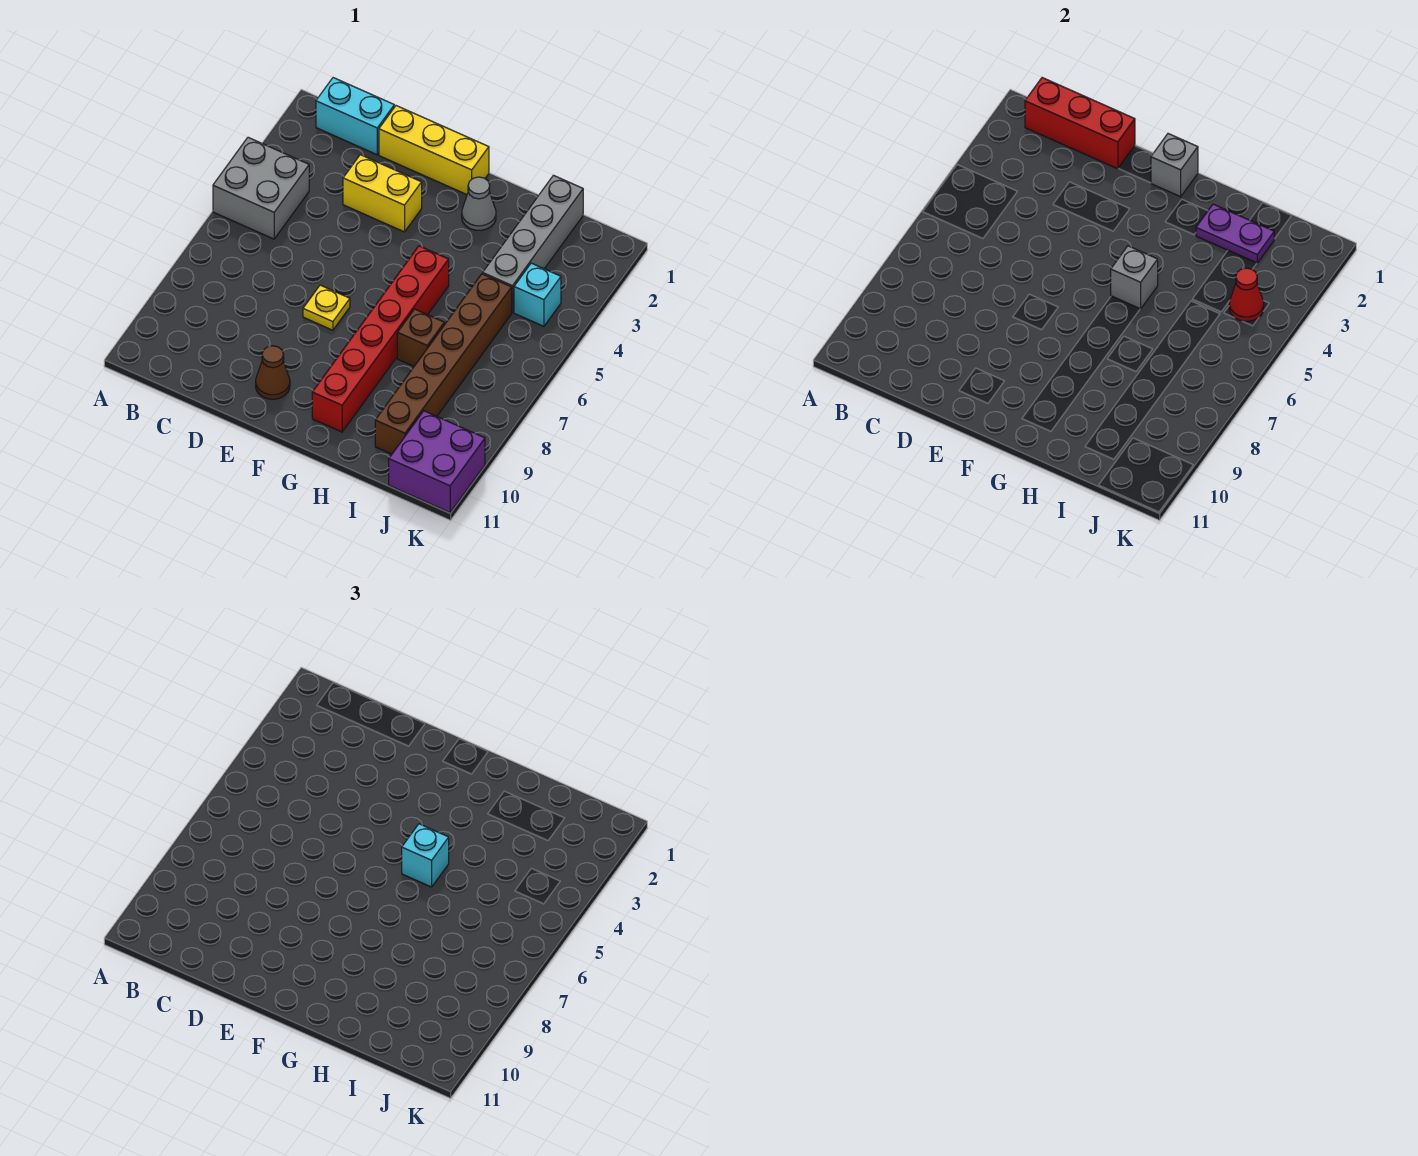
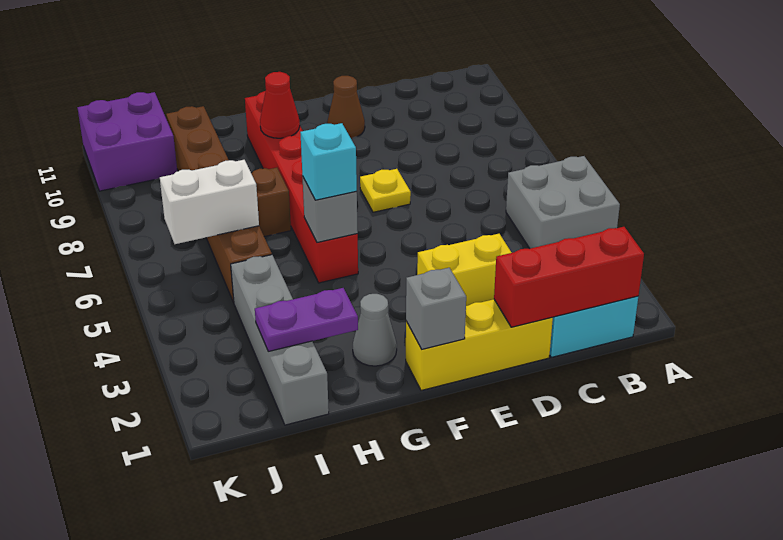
none -> white 1x2 brick [160,160,259,244]
cyan 1x1 brick [514,263,561,326] -> none
red 1x1 cone [1229,268,1264,321] -> red 1x1 cone moved to [260,72,300,138]

